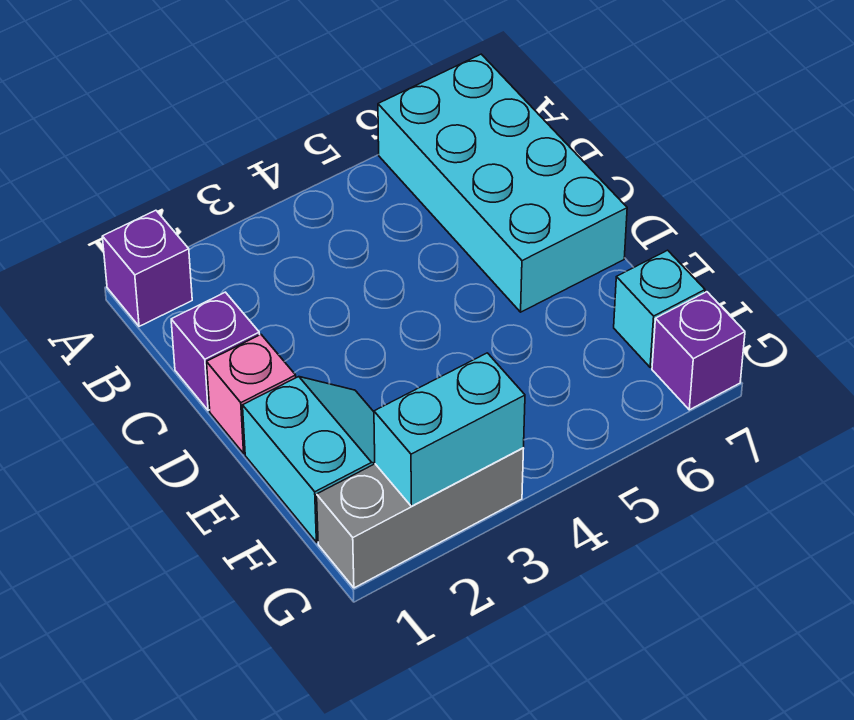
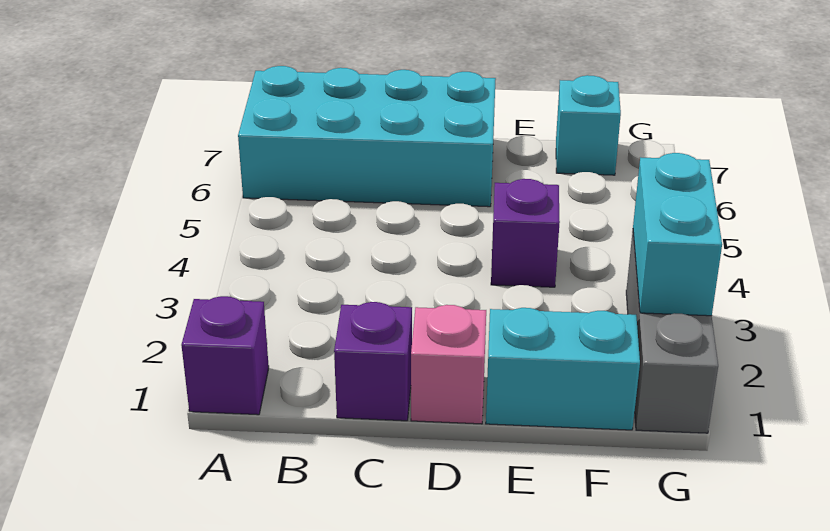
purple 1x1 brick [652,292,745,410] -> purple 1x1 brick moved to [491,179,560,287]

